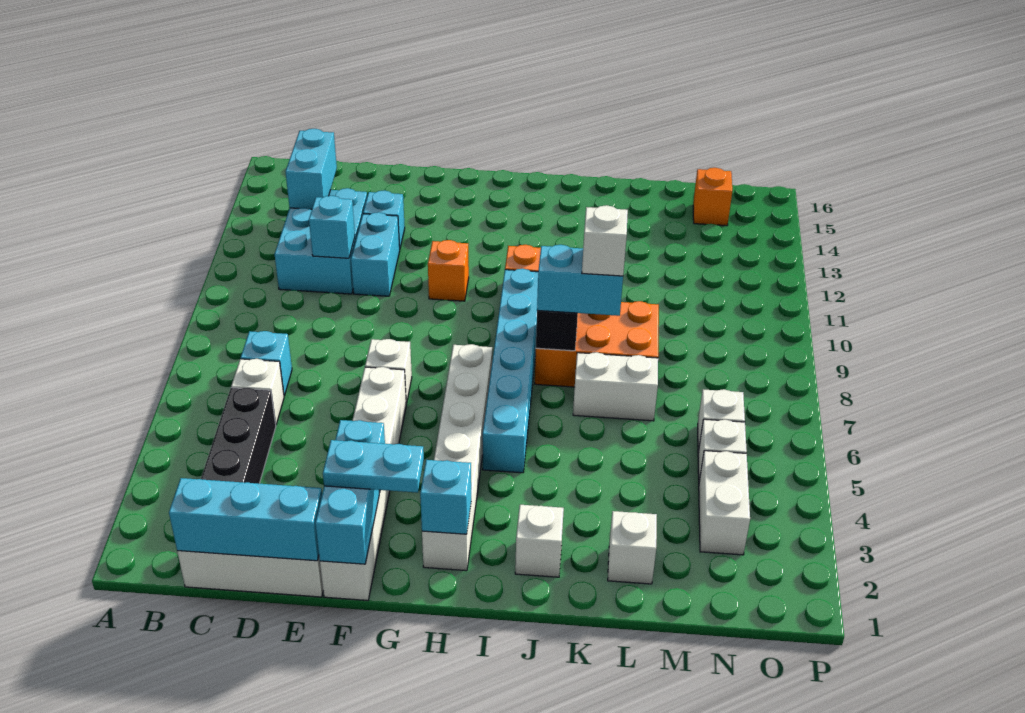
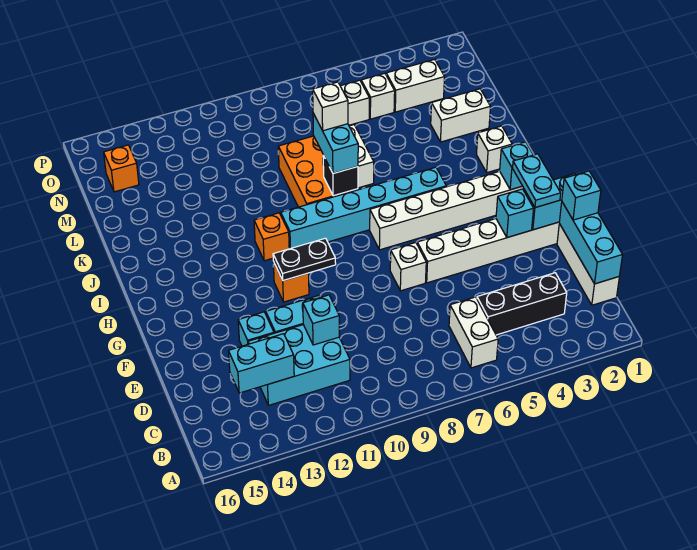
white 1x1 brick [231,359,284,424] -> white 1x2 brick [449,297,498,368]
cyan 1x1 brick [241,331,292,396] -> cyan 1x1 brick moved to [562,171,601,220]
none -> black 1x2 plate [273,238,336,281]
white 1x1 brick [608,511,657,584] -> white 1x2 brick [431,89,490,142]

